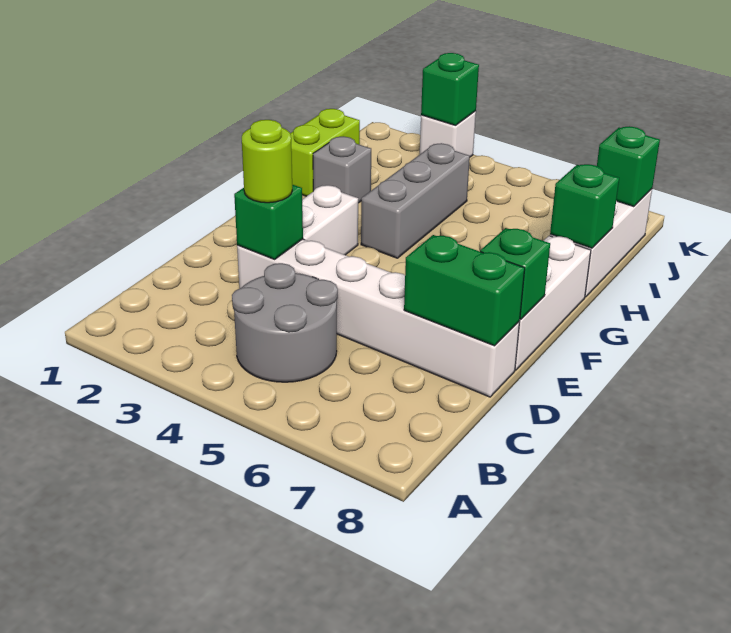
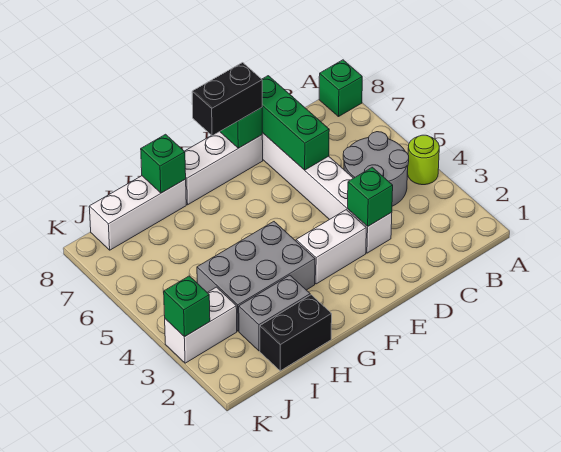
lime 1x1 round brick [242,120,292,203] -> lime 1x1 round brick moved to [408,135,439,185]
green 1x2 brick [404,235,525,346] -> green 1x3 brick [262,76,329,170]
none -> black 1x2 brick [192,63,262,136]
grey 1x3 brick [361,143,470,258] -> grey 2x3 brick [197,222,315,331]
lime 1x2 brick [290,109,360,196] -> black 1x2 brick [260,295,332,371]
grey 1x1 brick [313,136,371,203] -> grey 1x2 brick [239,275,310,351]
green 1x1 brick [597,126,660,207] -> green 1x1 brick moved to [319,60,362,117]
white 1x1 brick [420,111,476,157] -> white 1x2 brick [165,287,237,363]

